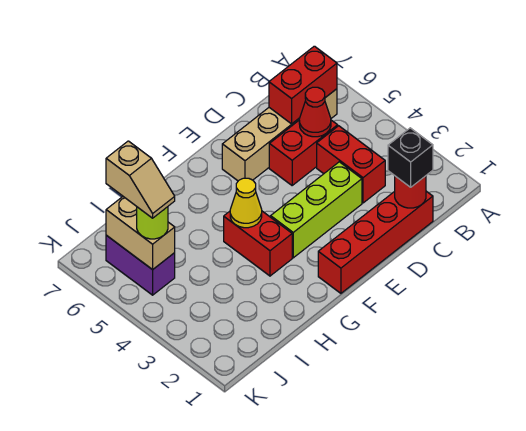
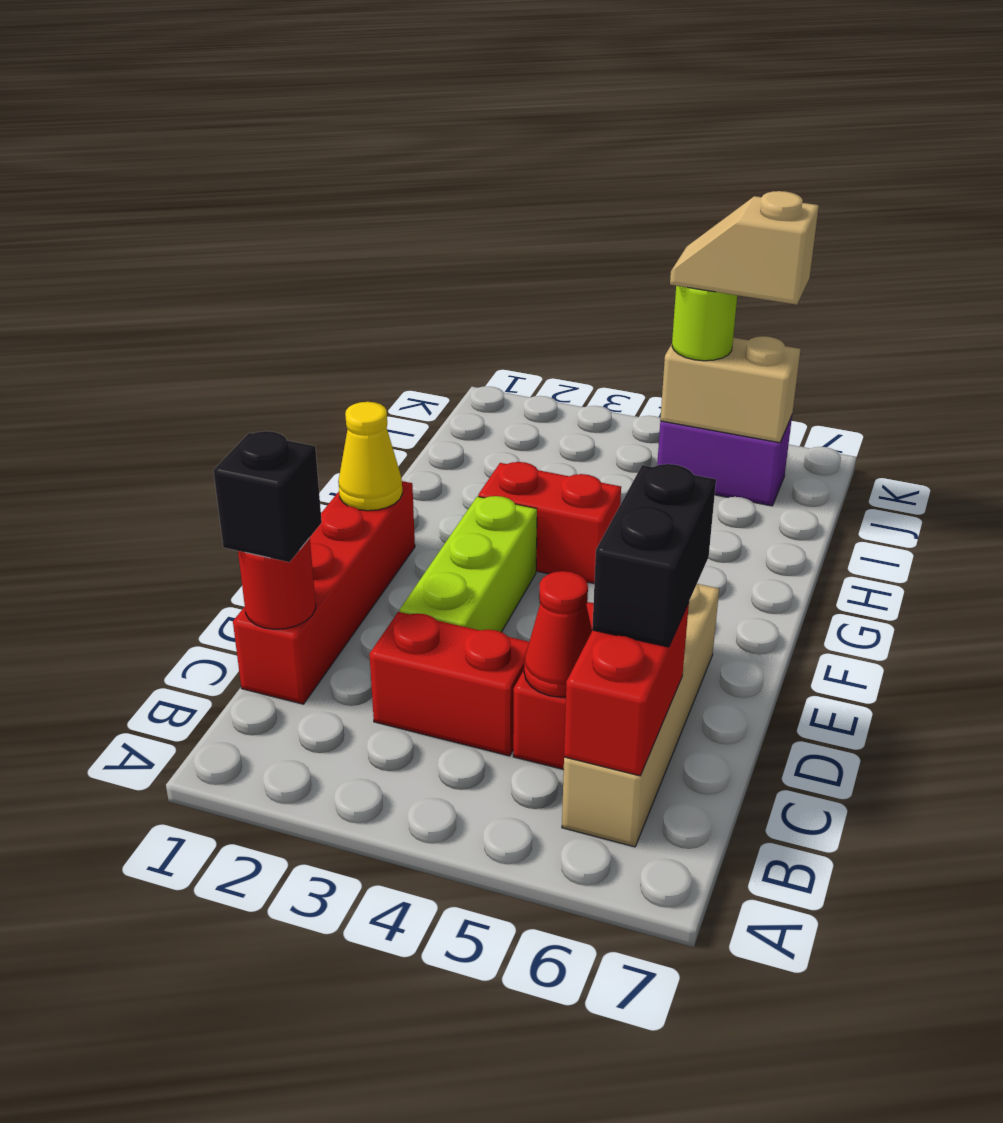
none -> black 1x2 brick [592,464,716,647]
yellow 1x1 cone [230,178,262,228] -> yellow 1x1 cone moved to [338,402,402,511]

